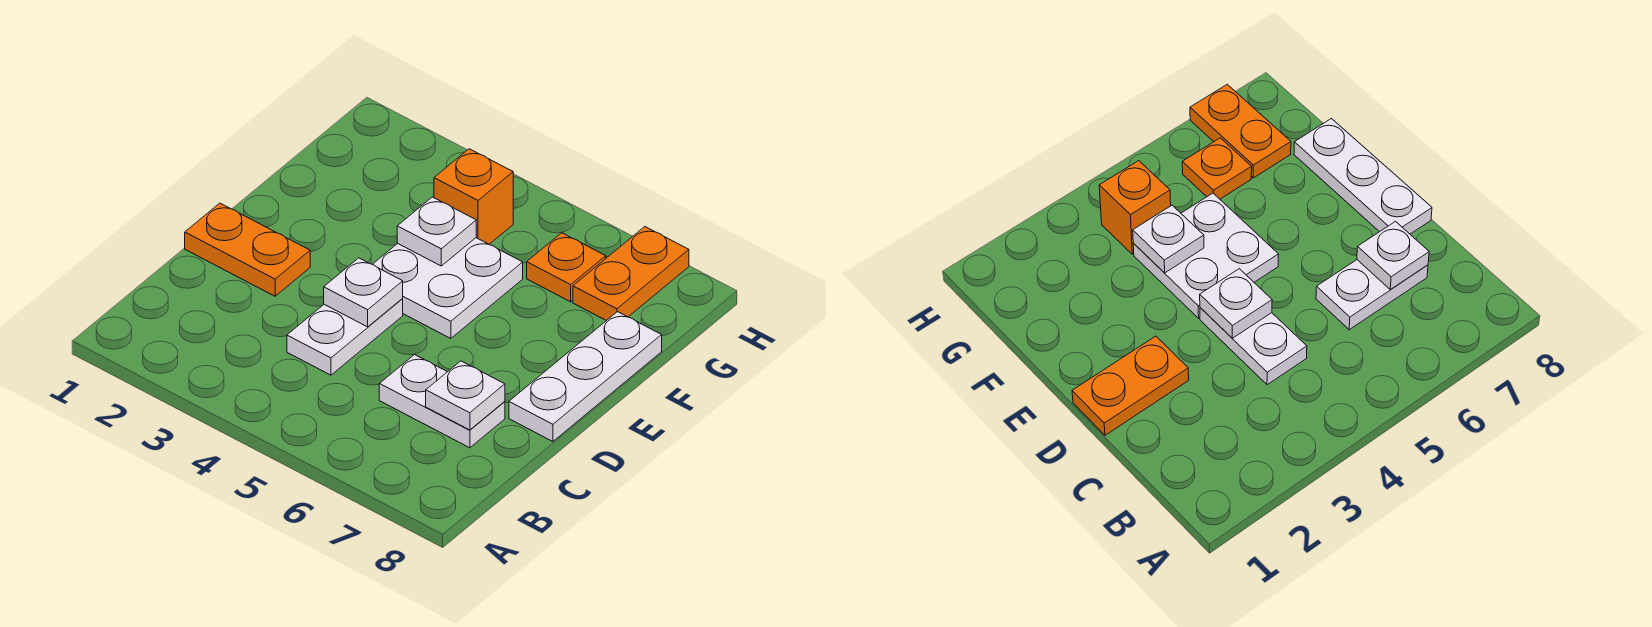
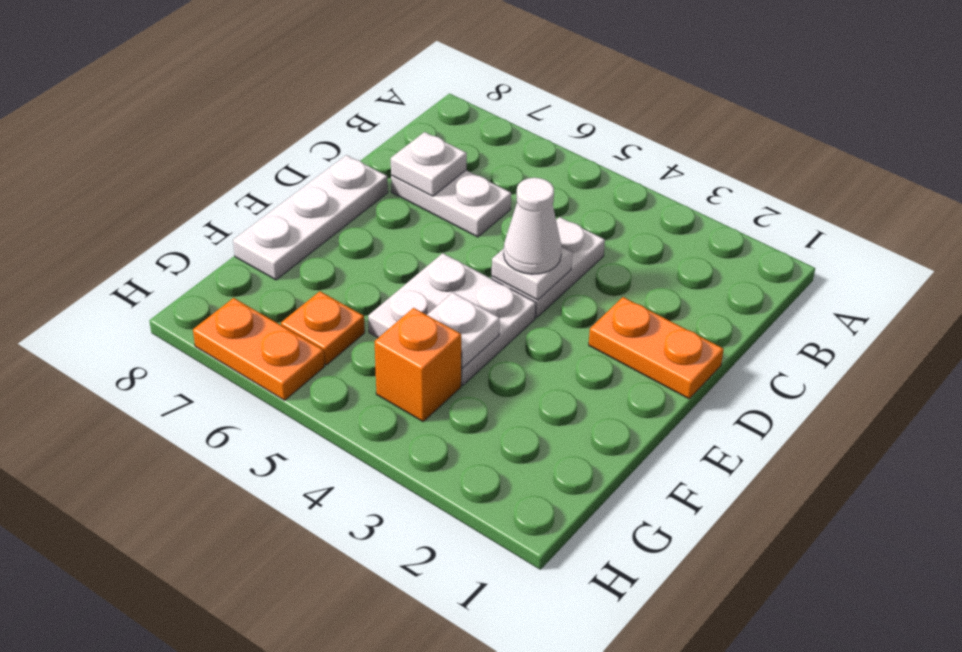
none -> white 1x1 cone [504,178,562,274]
orange 1x2 plate [573,227,689,321] -> orange 1x2 plate turned to [193,298,324,400]

